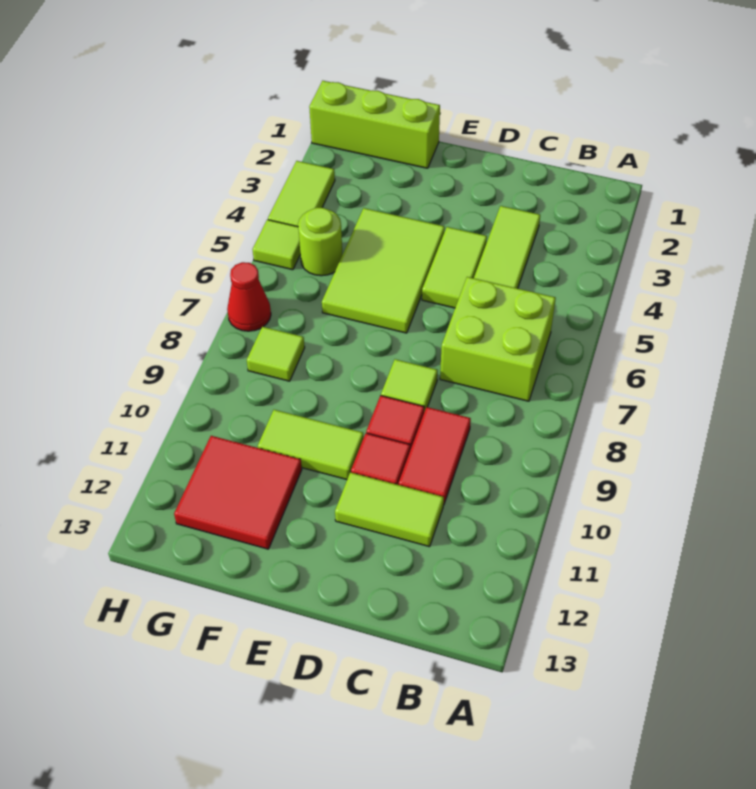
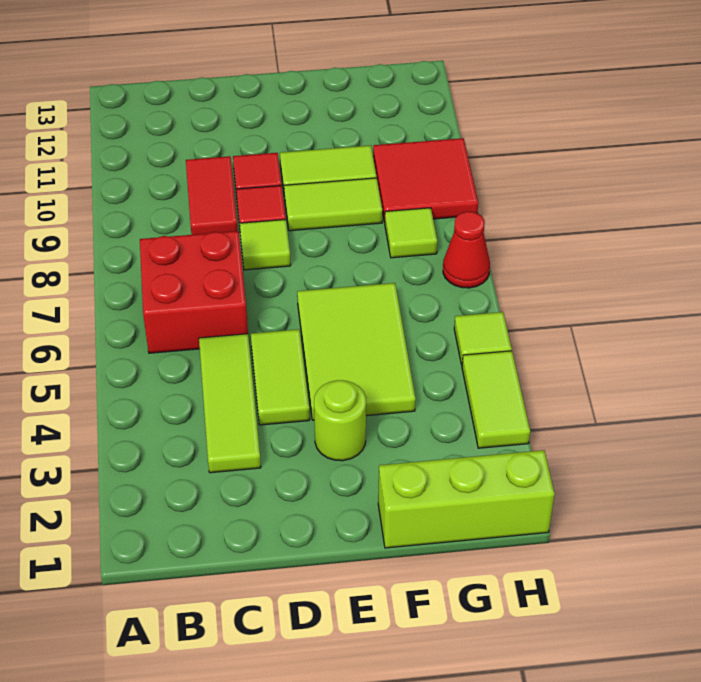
lime 2x2 brick [440,277,556,401] -> red 2x2 brick [140,231,248,353]
lime 1x2 tile [335,472,444,547] -> lime 1x2 tile moved to [284,178,382,231]
red 2x2 tile [174,436,302,549] -> red 2x2 tile moved to [373,138,478,223]
lime 1x1 round brick [298,208,342,276] -> lime 1x1 round brick moved to [314,380,366,461]

